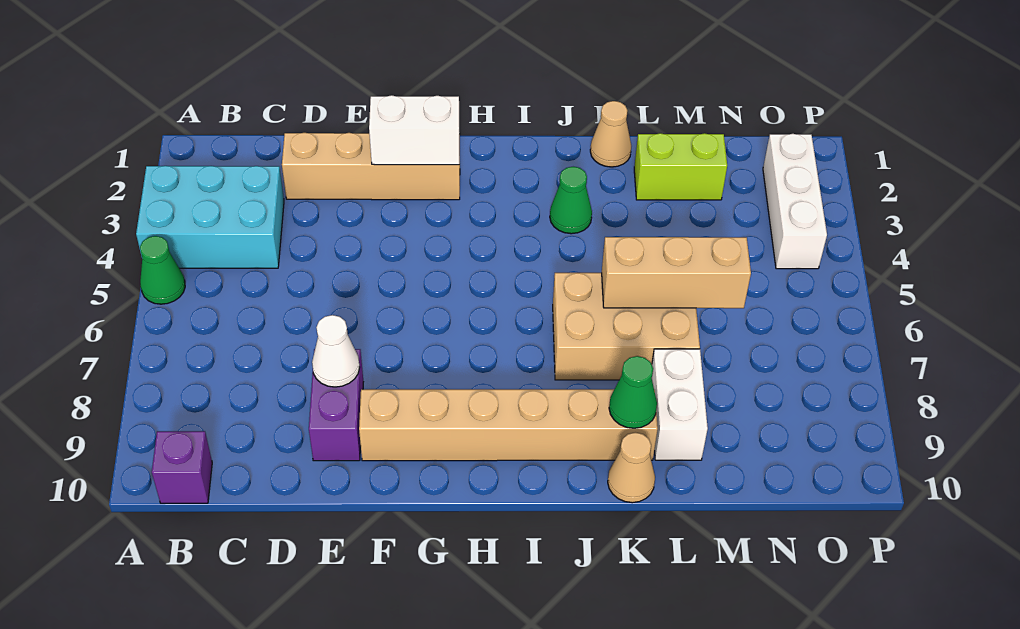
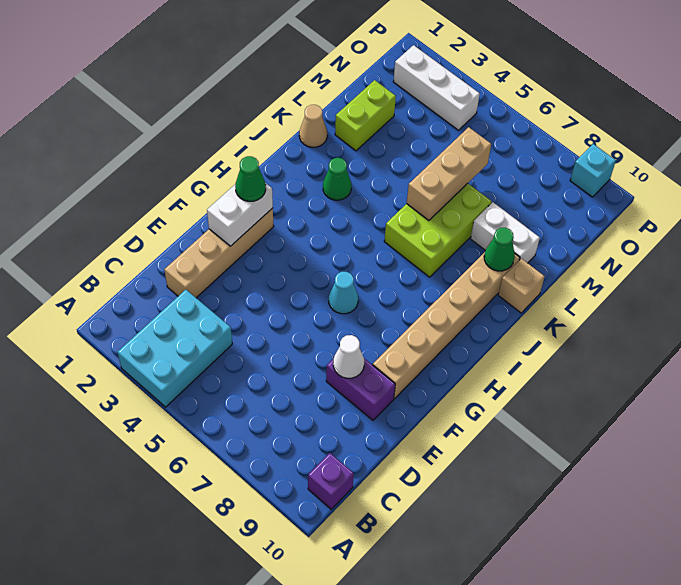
green 1x1 cone [140,236,185,304] -> green 1x1 cone moved to [235,156,266,201]
none -> cyan 1x1 cone [329,272,358,314]
tan 2x3 brick [553,273,700,380] -> lime 2x3 brick [384,183,492,277]
tan 1x1 cone [608,432,655,503] -> tan 1x1 brick [498,259,545,313]
none -> cyan 1x1 brick [570,144,616,197]

